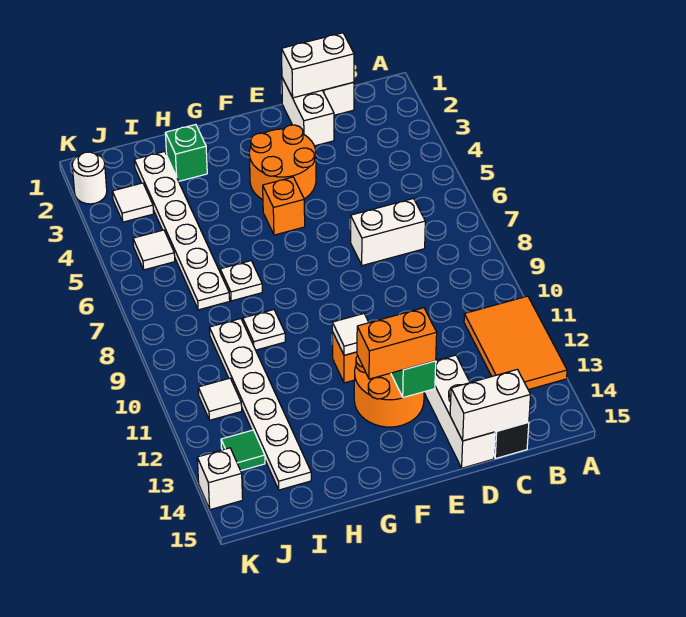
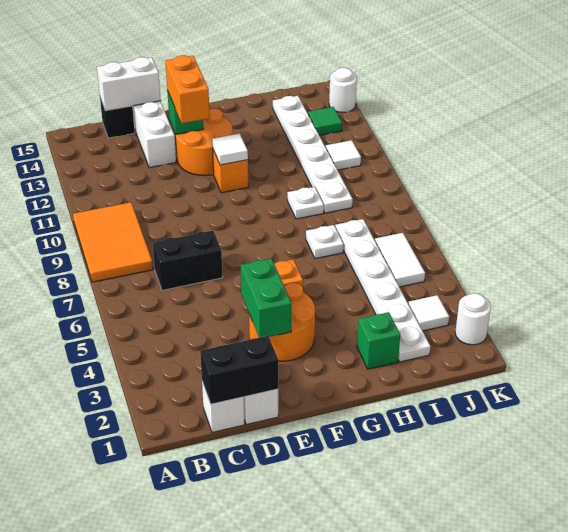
orange 2x3 tile [464,296,567,390] -> orange 2x3 tile moved to [73,202,153,282]
white 1x2 brick [281,33,354,98] -> black 1x2 brick [200,336,278,404]
white 1x2 brick [351,199,425,266] -> black 1x2 brick [153,231,223,290]
none -> green 1x2 brick [241,258,292,338]
orange 1x2 brick [357,308,437,379] -> orange 1x2 brick turned to [165,55,210,123]
white 1x1 tile [133,230,175,270] -> white 1x2 tile [375,233,425,287]
white 1x1 brick [197,448,243,510] -> white 1x1 round brick [329,68,357,113]

